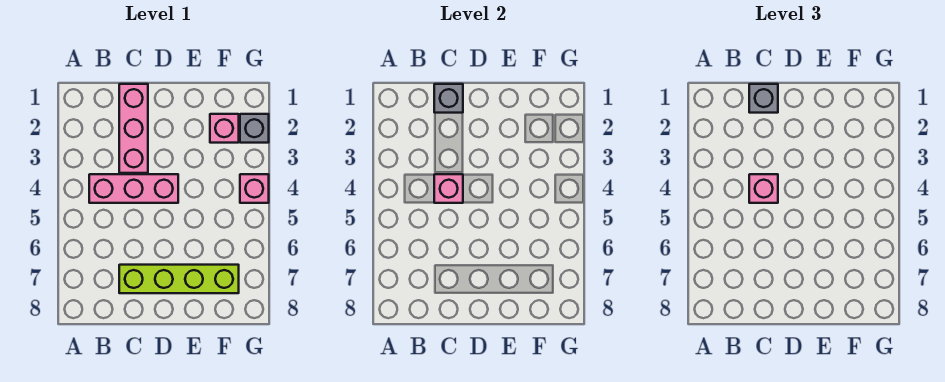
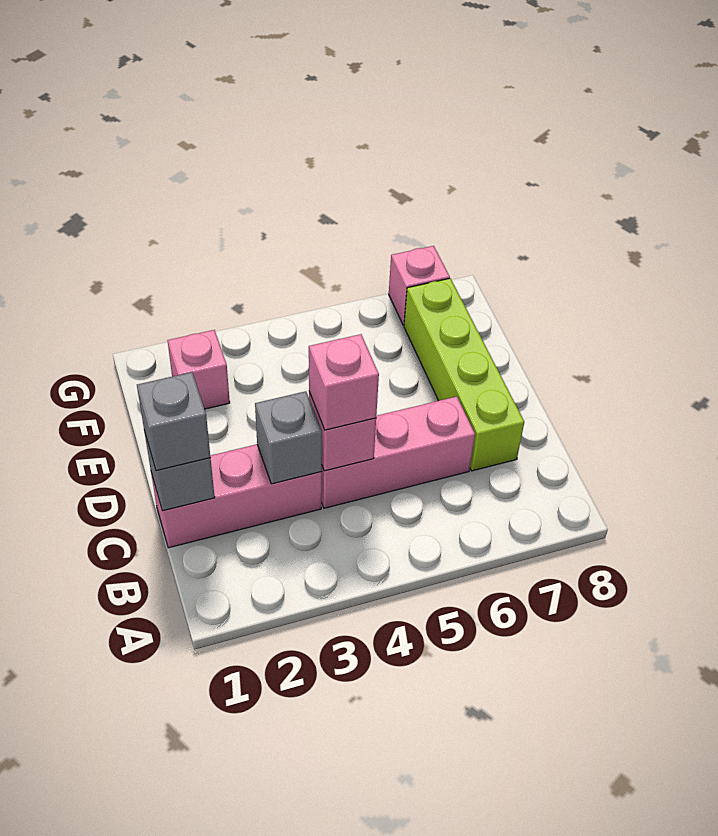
pink 1x3 brick [89,174,178,203] -> pink 1x3 brick turned to [321,397,475,508]
grey 1x1 brick [240,114,269,143] -> grey 1x1 brick moved to [255,391,322,484]
pink 1x1 brick [240,174,269,203] -> pink 1x1 brick moved to [389,246,450,325]

